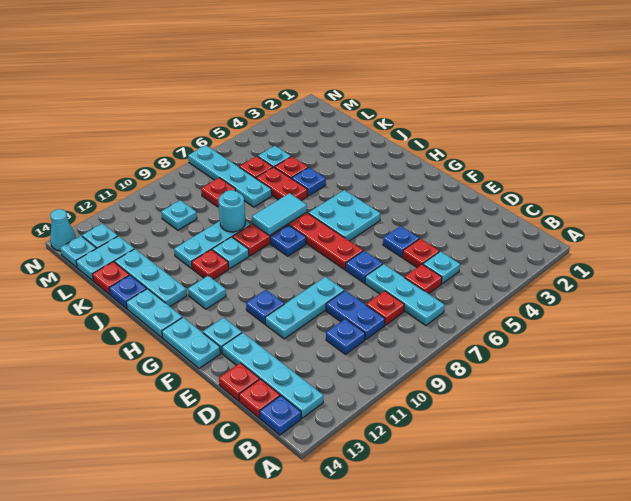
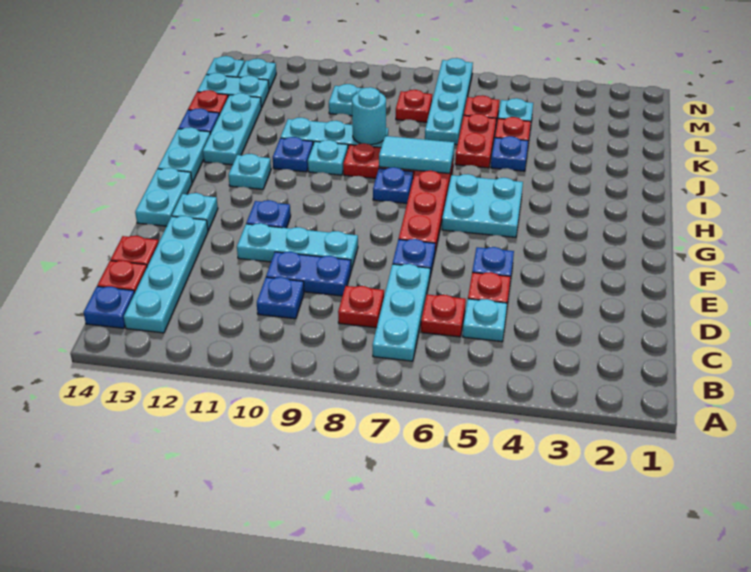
blue 1x2 plate [326,291,385,339] -> blue 1x2 plate turned to [266,252,351,296]
red 1x1 plate [192,250,229,279] -> blue 1x1 plate [273,137,313,172]
cyan 1x1 cone [50,209,76,251] -> none

